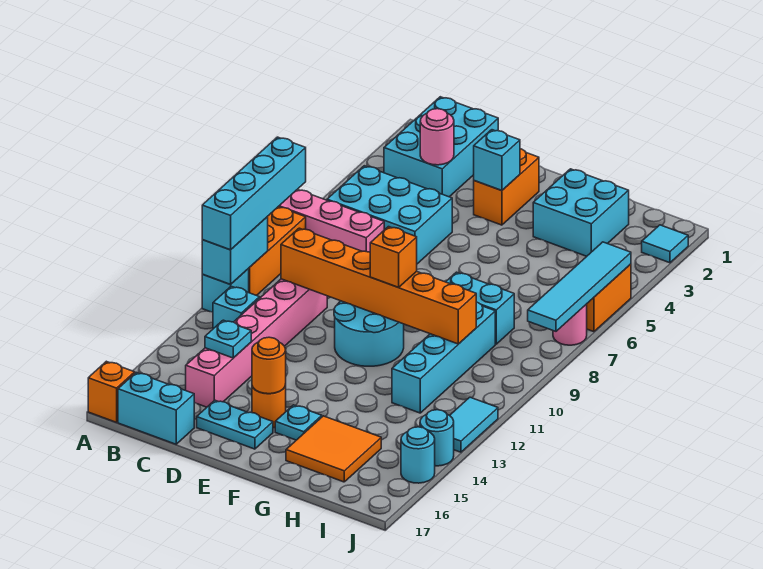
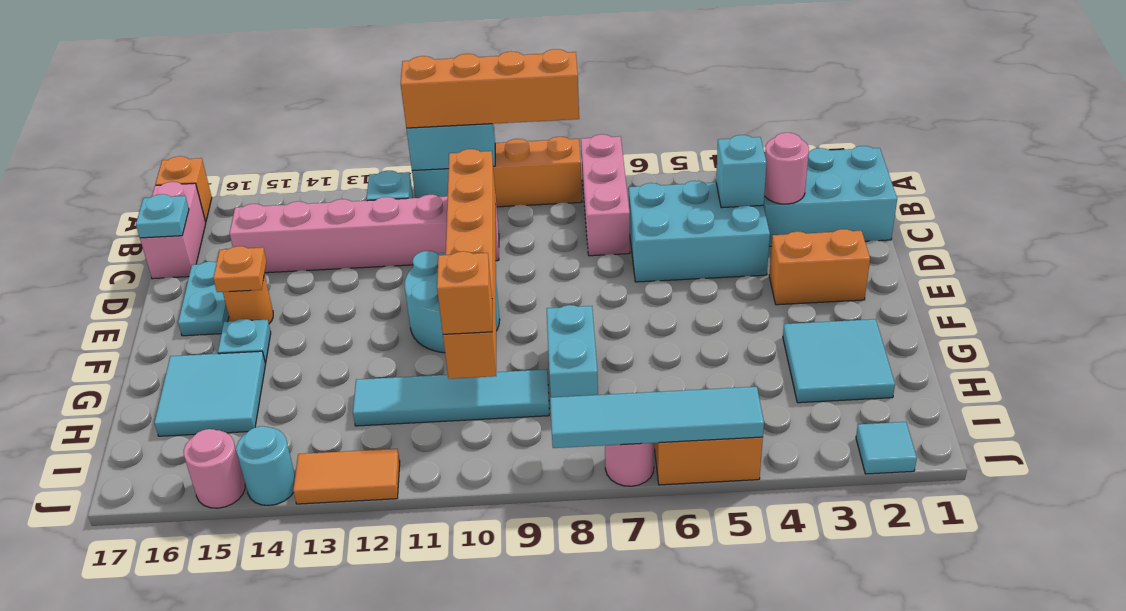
cyan 1x4 brick [202,137,306,250] -> orange 1x4 brick [401,49,579,128]
cyan 2x3 brick [327,166,452,264] -> cyan 2x3 brick turned to [629,181,770,282]
cyan 1x2 brick [118,373,194,444] -> pink 1x2 brick [140,182,206,279]
cyan 1x1 plate [205,320,251,358] -> cyan 1x1 plate moved to [136,194,189,238]
cyan 1x1 brick [474,130,520,191] -> cyan 1x1 brick moved to [716,135,767,208]
orange 1x1 round brick [252,337,286,394] -> orange 1x1 plate [213,246,267,292]
orange 1x1 brick [370,227,417,287] -> orange 1x1 brick moved to [437,251,492,334]
cyan 2x2 brick [533,169,629,256] -> cyan 2x2 tile [783,319,895,403]
orange 2x2 tile [286,416,381,482] -> cyan 2x2 tile [154,351,266,436]
cyan 1x4 brick [392,302,495,413] -> cyan 1x4 tile [353,369,549,426]
cyan 1x2 tile [450,397,498,452] -> orange 1x2 tile [293,449,400,504]
cyan 1x1 round brick [401,427,435,483] -> pink 1x1 round brick [184,429,245,508]

